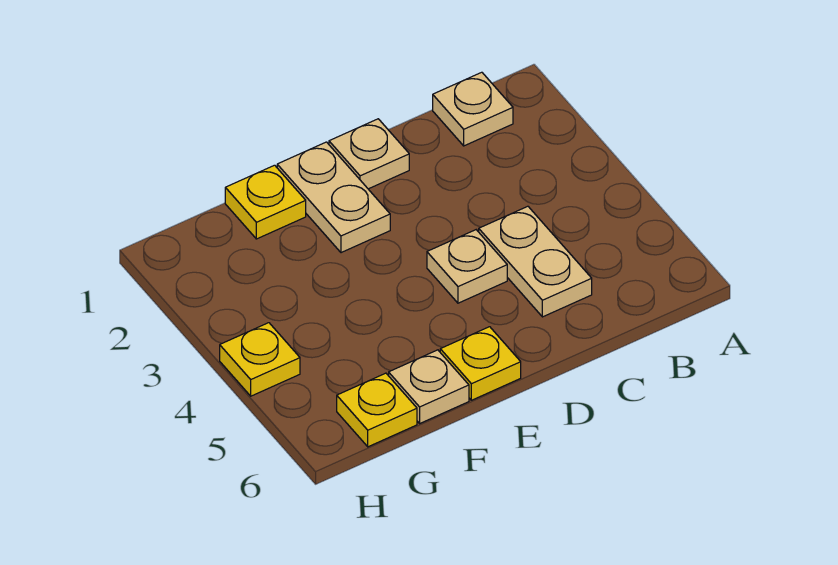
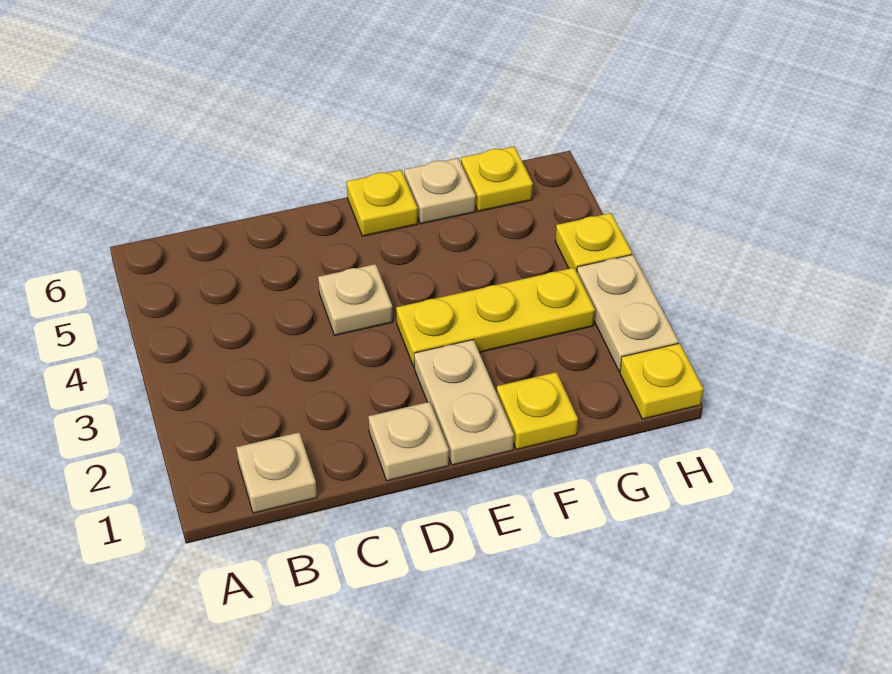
tan 1x2 plate [479,206,592,317] -> tan 1x2 plate moved to [577,255,679,371]
none -> yellow 1x3 plate [396,268,595,367]
none -> yellow 1x1 plate [620,343,704,419]

